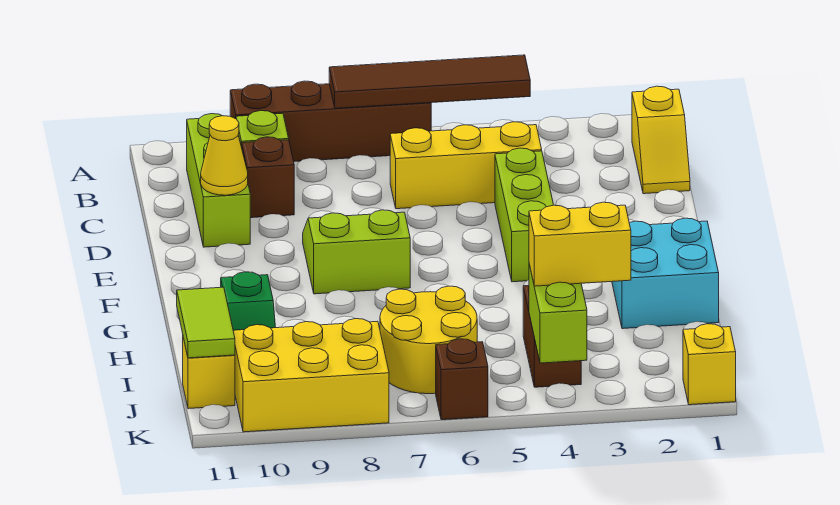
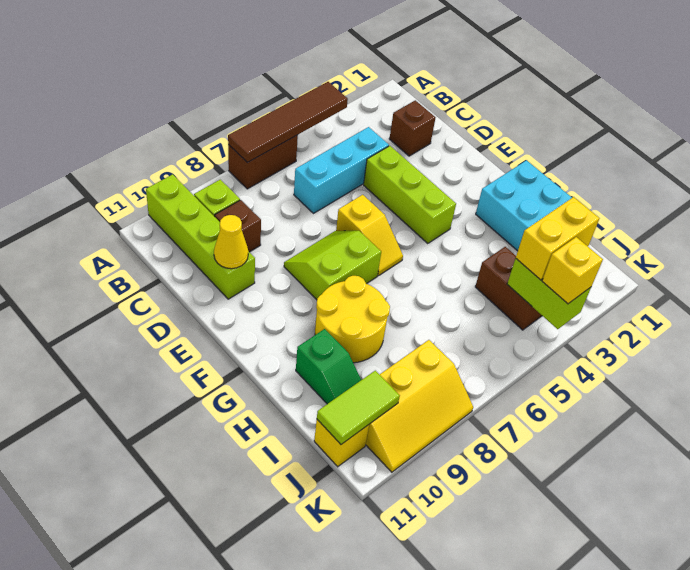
brown 1x4 brick [230,81,431,161] -> brown 1x2 brick [228,135,298,189]
yellow 1x2 slope [632,86,690,194] -> yellow 1x2 slope moved to [336,195,403,276]
lime 1x3 brick [187,114,250,247] -> lime 1x4 brick [146,174,255,299]
yellow 1x3 brick [390,122,542,209] -> cyan 1x3 brick [294,127,389,213]
yellow 2x2 round brick [380,286,477,394] -> yellow 2x2 round brick moved to [315,276,390,363]
lime 1x2 tile [177,287,235,358] -> lime 1x2 tile turned to [317,371,400,444]
yellow 2x3 brick [233,319,389,432] -> yellow 2x3 slope [366,340,473,472]
yellow 1x1 brick [683,324,736,405] -> yellow 1x1 brick moved to [542,237,603,304]
brown 1x1 brick [436,339,488,420] -> brown 1x1 brick moved to [389,100,435,156]

